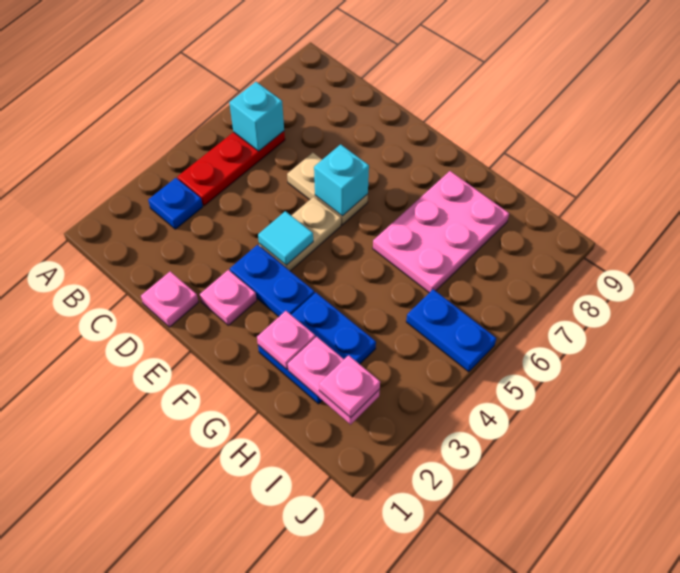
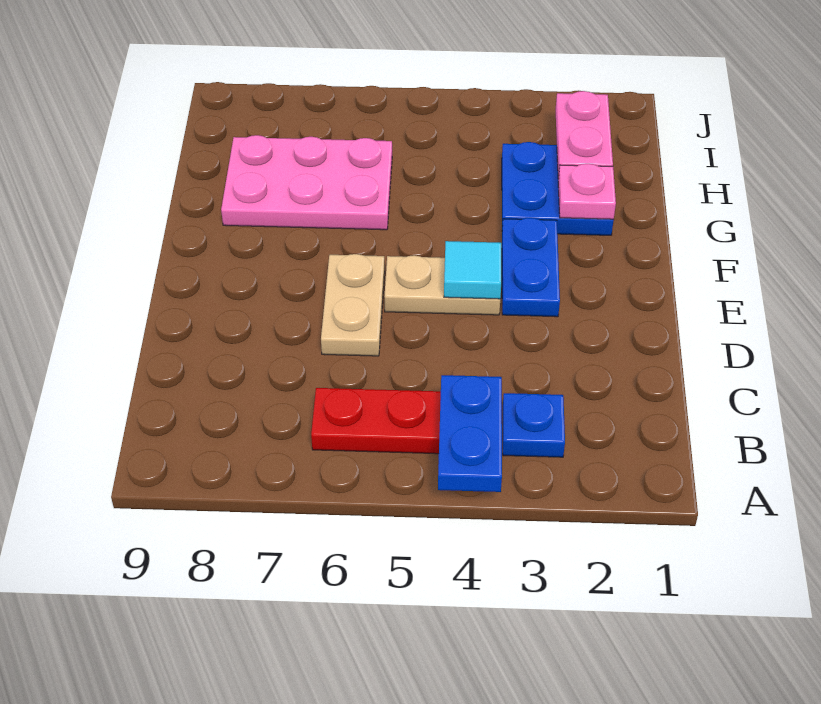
cyan 1x1 brick [229,82,284,151] -> none
pink 1x1 plate [141,271,198,327] -> none
pink 1x1 plate [200,270,257,325] -> none
cyan 1x1 brick [314,144,369,216] -> none
pink 1x1 plate [319,355,380,418] -> none
blue 1x2 plate [406,289,496,372] -> blue 1x2 plate moved to [438,375,502,492]

